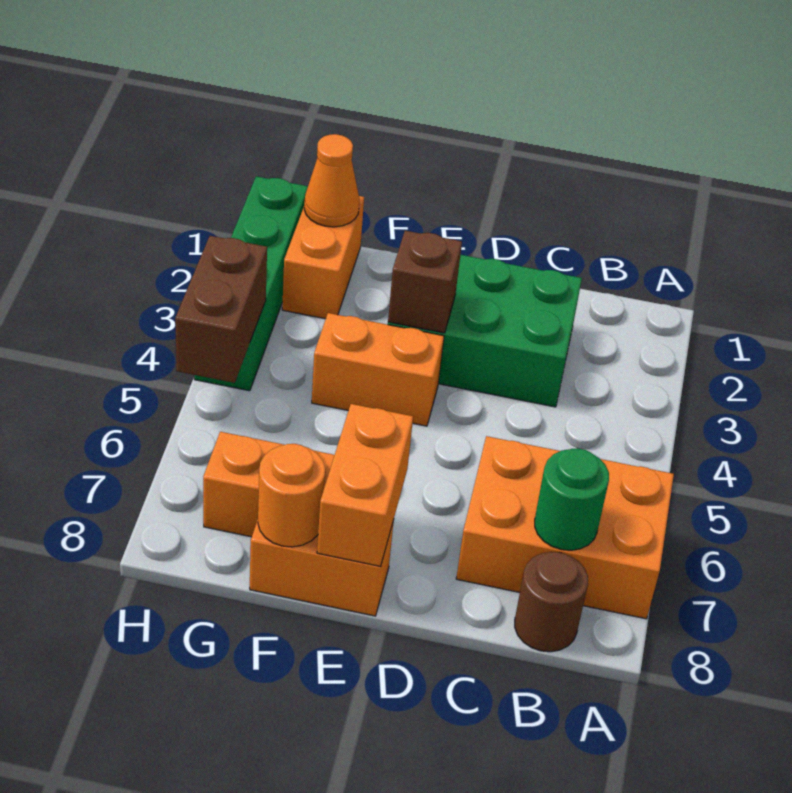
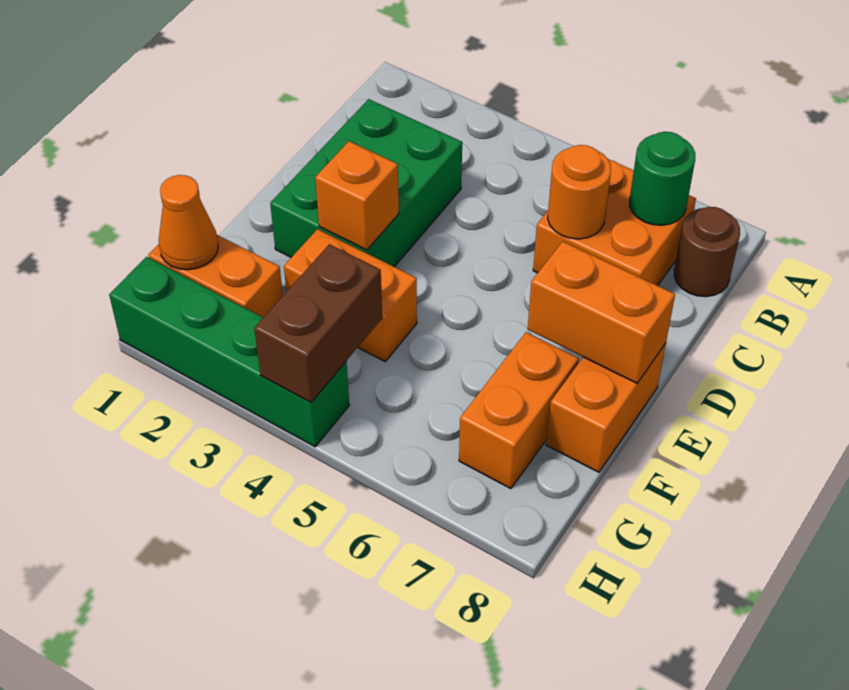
orange 2x3 brick [456,436,674,619] -> orange 2x2 brick [533,159,696,286]
brown 1x1 brick [388,231,462,333] -> orange 1x1 brick [315,141,399,250]
orange 1x2 brick [312,313,444,426] -> orange 1x2 brick turned to [284,229,417,361]
orange 1x1 round brick [258,444,325,547] -> orange 1x1 round brick moved to [548,145,611,239]
brown 1x2 brick [175,236,267,383] -> brown 1x2 brick turned to [254,244,382,403]

